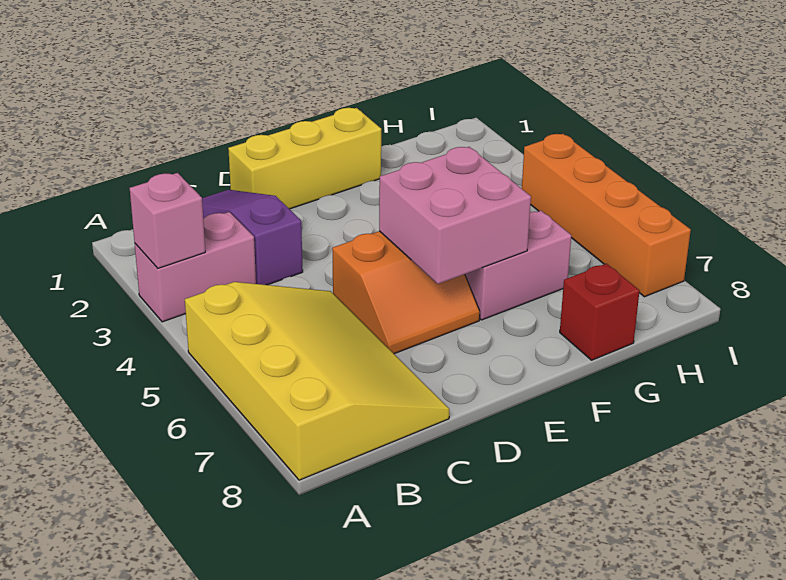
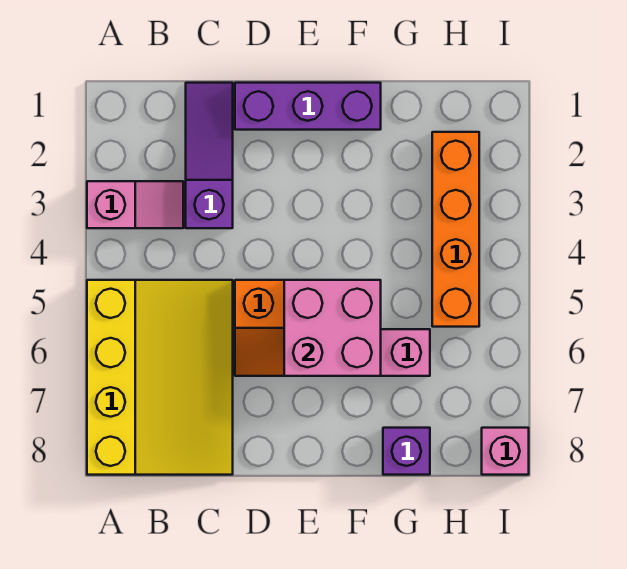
pink 1x2 brick [135,212,256,322] -> pink 1x2 slope [87,181,183,228]
pink 1x1 brick [130,173,205,268] -> pink 1x1 brick moved to [482,428,529,475]
yellow 1x3 brick [228,108,381,209] -> purple 1x3 brick [235,83,381,130]
red 1x1 brick [560,264,640,360] -> purple 1x1 brick [383,428,430,475]
orange 1x4 brick [522,134,691,297] -> orange 1x4 brick moved to [432,132,479,327]

